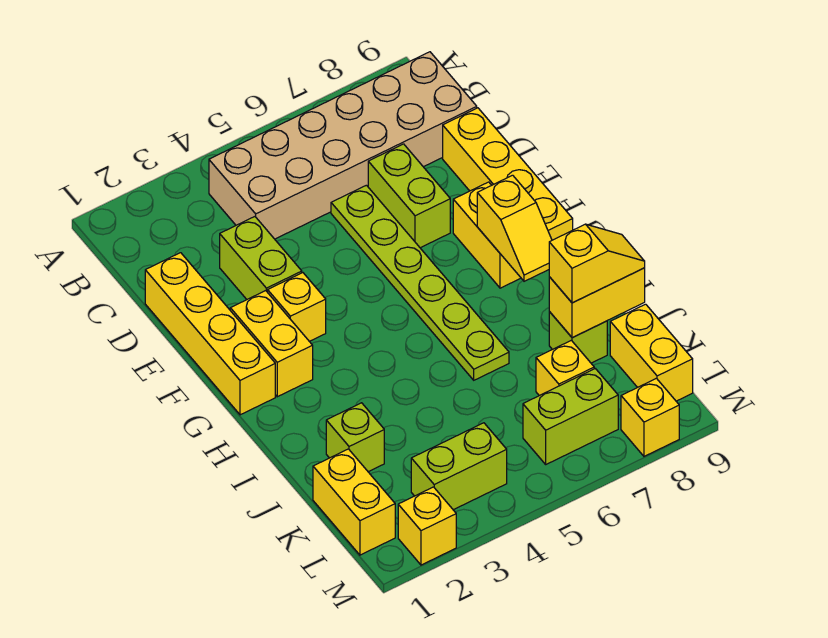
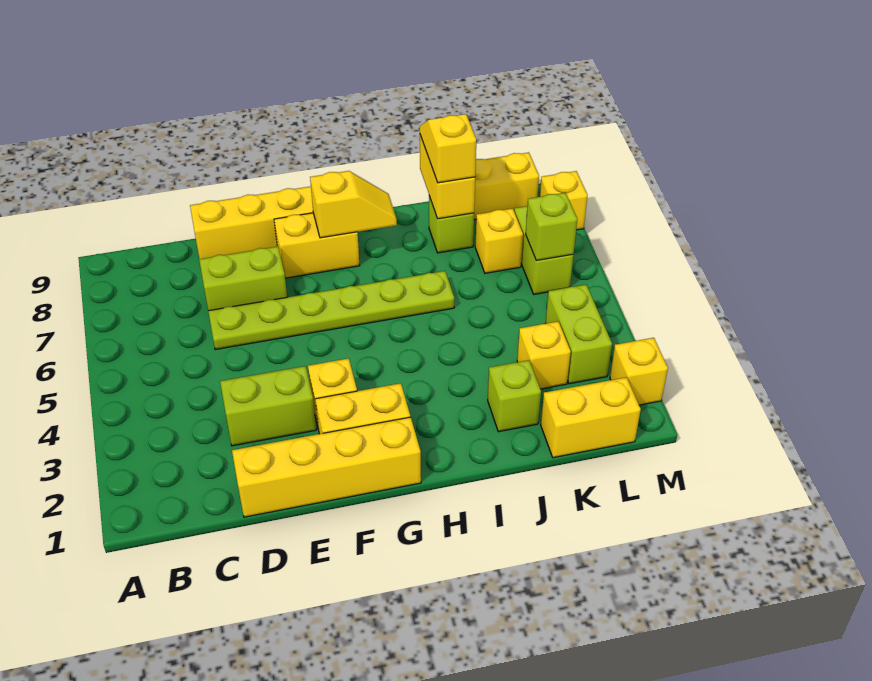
tan 2x6 brick [209,52,477,239] -> none
none -> yellow 1x1 brick [517,321,571,389]
none -> lime 1x1 brick [526,193,577,261]

